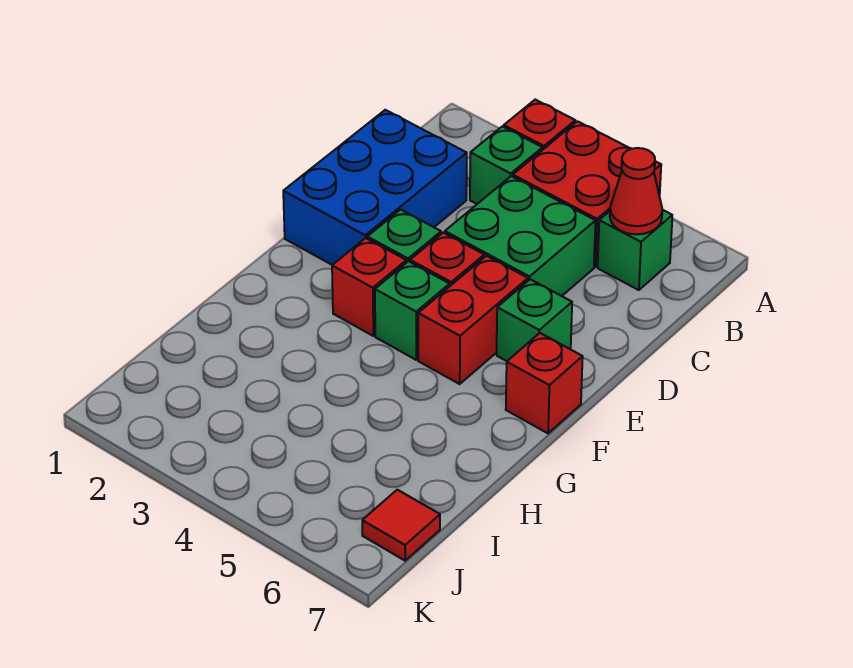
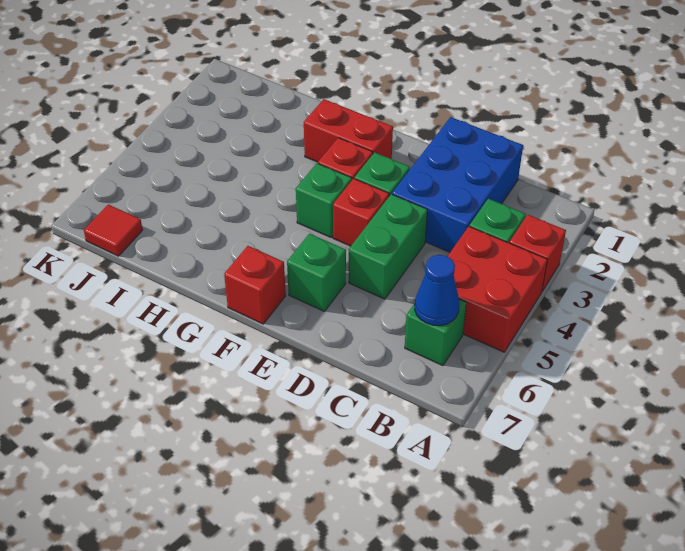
red 1x1 cone [610,148,662,234] -> blue 1x1 cone [415,255,459,326]
blue 2x3 brick [283,110,467,265] -> blue 2x3 brick turned to [392,117,523,252]
green 2x2 brick [445,176,596,296] -> green 1x2 brick [349,194,428,299]
red 1x2 brick [418,256,528,384] -> red 1x2 brick moved to [304,99,393,162]

